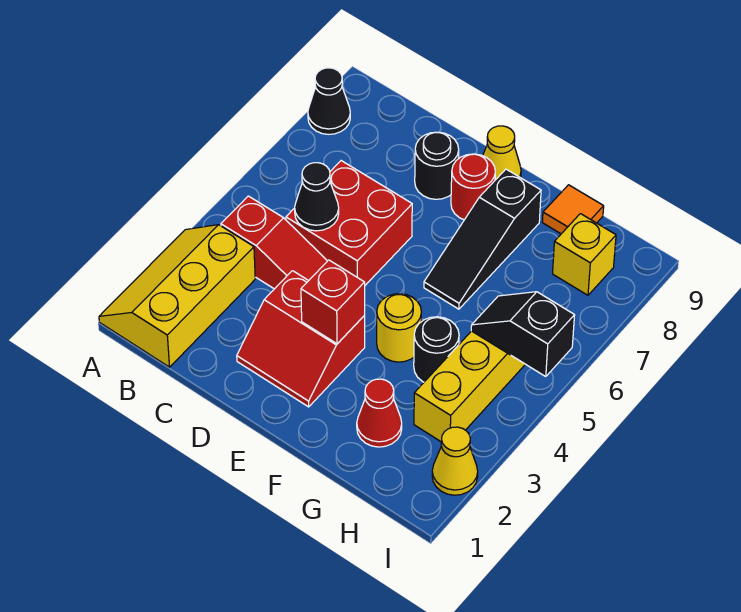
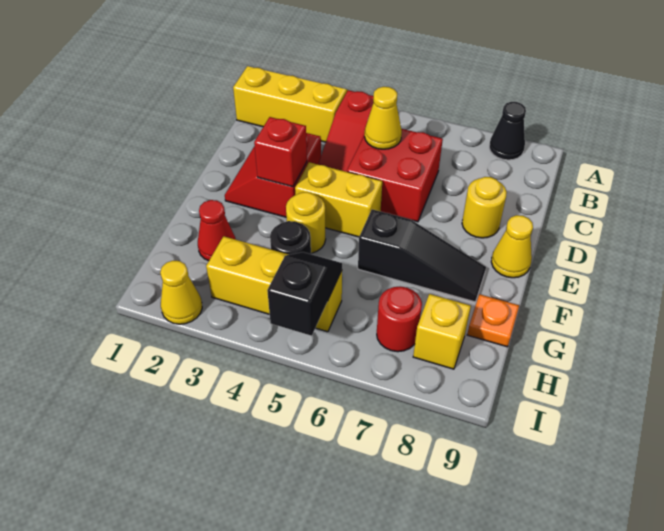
black 1x1 cone [295,163,339,231] -> yellow 1x1 cone [365,87,402,149]
black 1x1 round brick [415,132,459,199] -> yellow 1x1 round brick [462,177,507,238]
none -> yellow 1x2 brick [295,162,382,237]
red 1x1 round brick [451,154,495,220] -> red 1x1 round brick moved to [377,287,422,352]
black 1x3 slope [424,169,541,309] -> black 1x3 slope turned to [358,209,486,302]
orange 1x1 tile [542,185,604,234] -> orange 1x1 plate [467,294,519,347]

